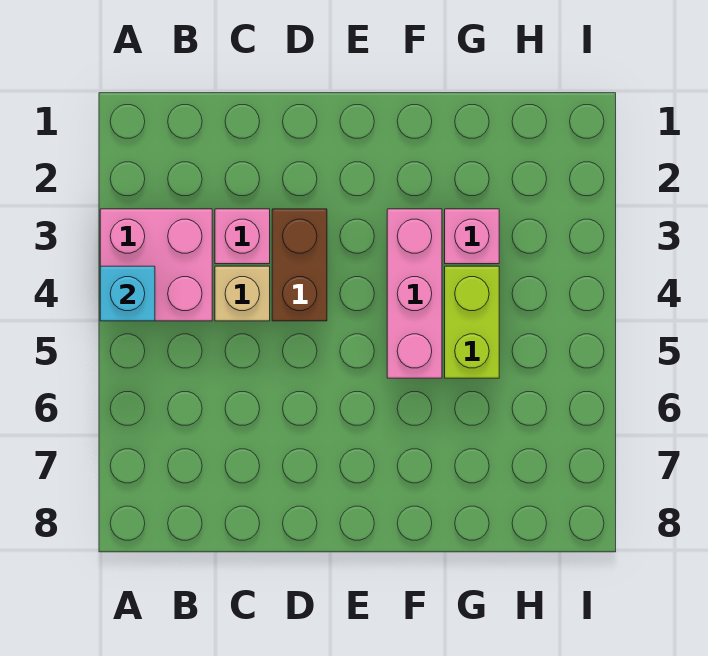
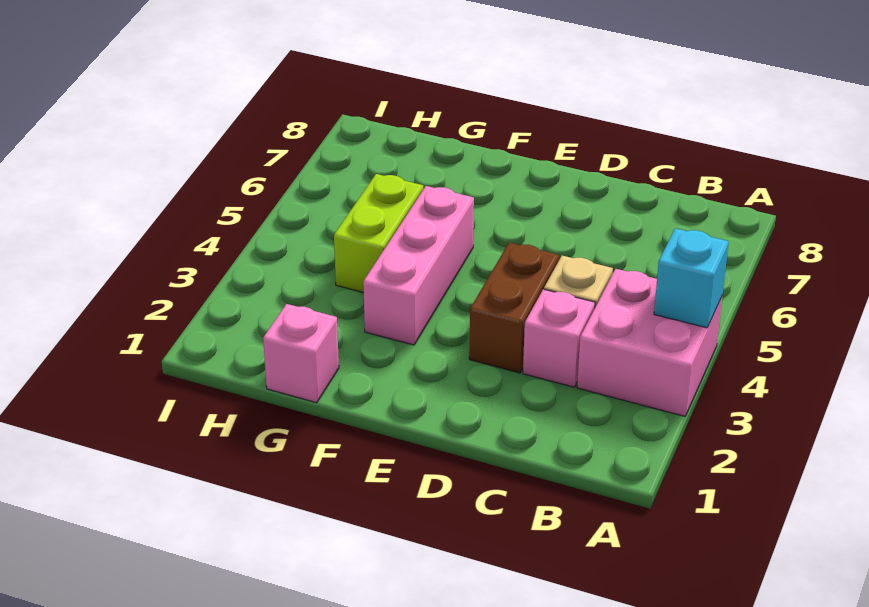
pink 1x1 brick [445,209,499,264] -> pink 1x1 brick moved to [263,304,339,403]

